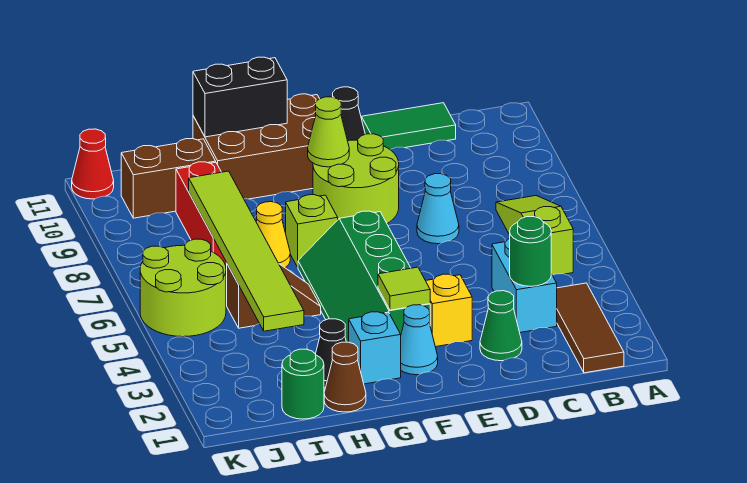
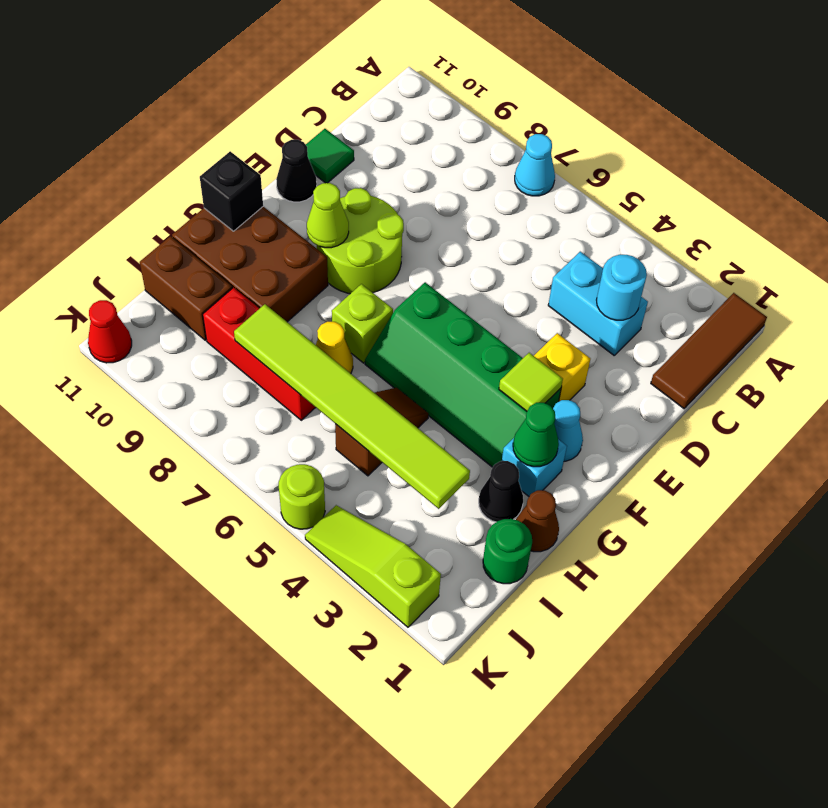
brown 1x3 tile [557,283,624,373] -> brown 1x3 tile turned to [651,293,767,409]
lime 1x3 slope [496,196,573,275] -> lime 1x3 slope moved to [305,505,441,627]
green 1x1 round brick [510,217,551,286] -> cyan 1x1 round brick [597,255,647,320]
green 1x2 tile [361,103,456,149] -> green 1x1 tile [306,129,354,183]
green 1x1 cone [480,291,522,361] -> green 1x1 cone moved to [513,403,559,467]
cyan 1x1 cone [417,174,459,244] -> cyan 1x1 cone moved to [515,134,555,196]
brown 2x3 brick [193,94,319,199] -> brown 2x3 brick turned to [172,207,328,322]
black 1x2 brick [193,57,287,137] -> black 1x1 brick [200,151,263,231]
brown 1x2 brick [121,139,216,218] -> brown 1x2 brick turned to [140,236,232,340]
lime 2x2 round brick [140,239,226,337] -> lime 1x1 round brick [279,464,325,529]

